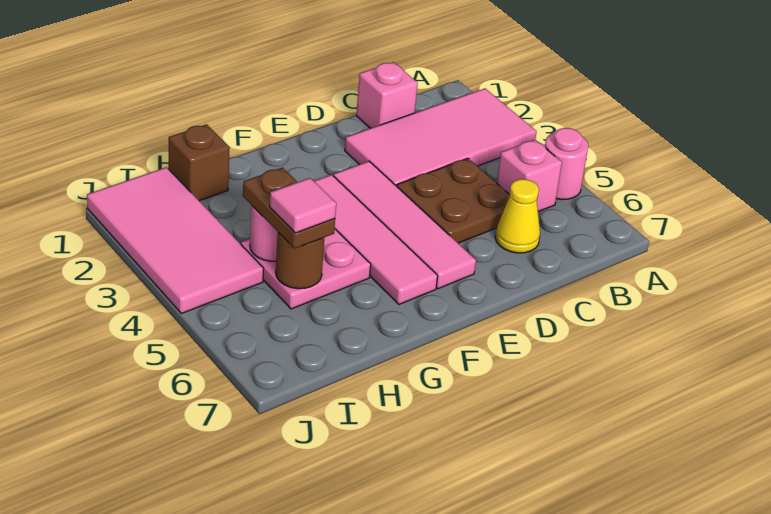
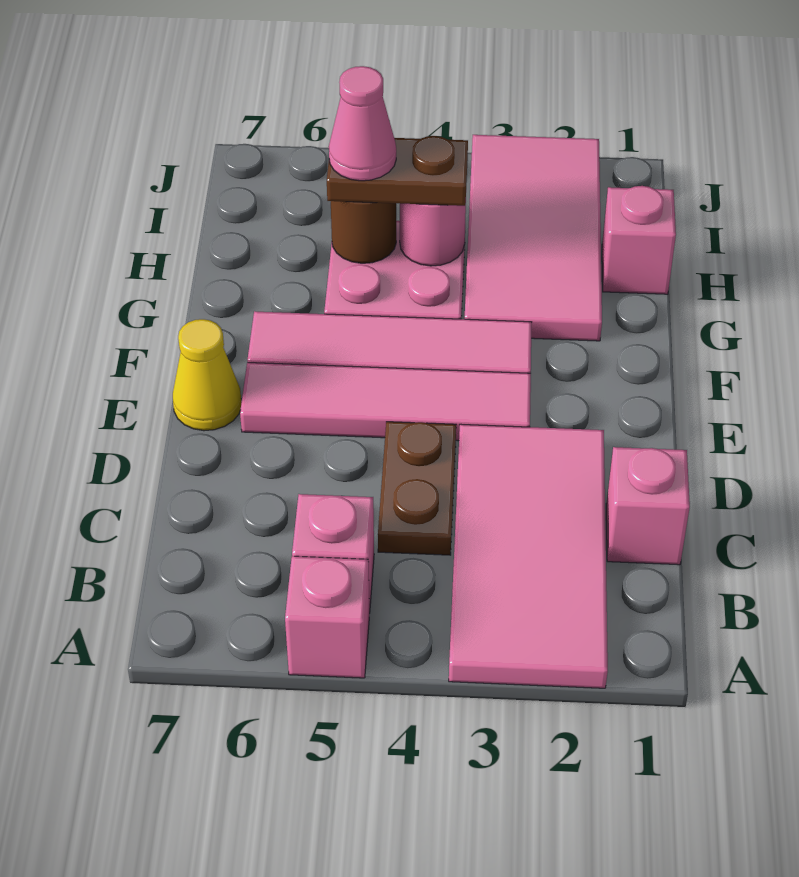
pink 1x1 round brick [545,128,588,200] -> pink 1x1 brick [285,556,369,678]
brown 2x2 plate [397,158,510,243] -> brown 1x2 plate [378,422,456,555]
yellow 1x1 cone [495,179,540,253] -> yellow 1x1 cone moved to [173,319,241,431]
brown 1x1 brick [168,124,230,201] -> pink 1x1 brick [602,186,676,294]
pink 1x1 tile [270,178,336,233] -> pink 1x1 cone [329,66,396,181]
pink 2x4 tile [87,167,264,313] -> pink 2x4 tile turned to [465,135,602,341]

